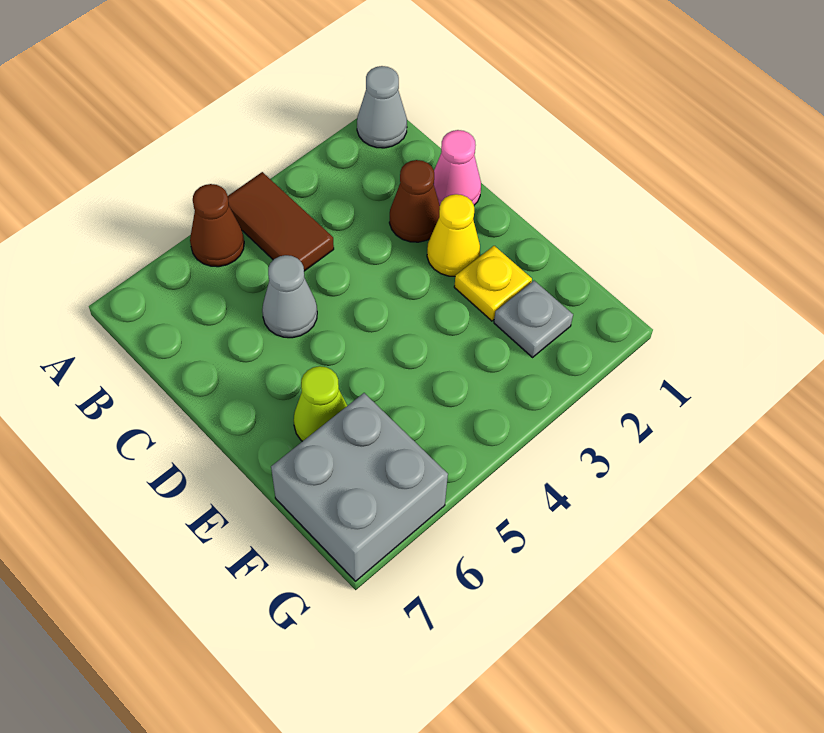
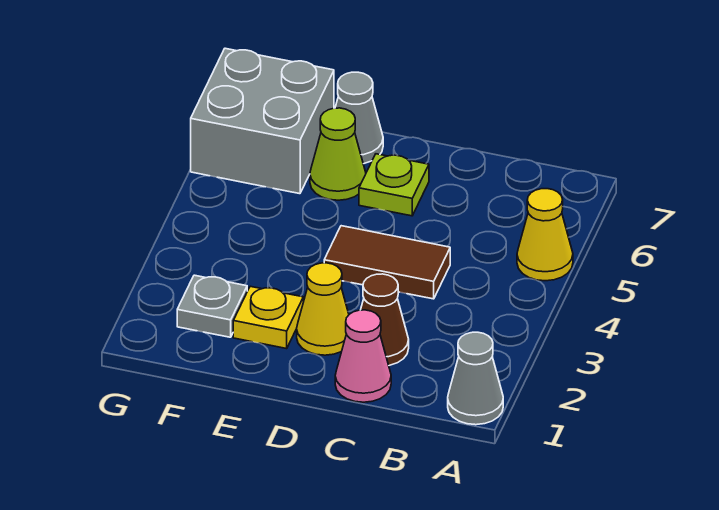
brown 1x2 tile [228,172,334,271] -> brown 1x2 tile moved to [324,226,450,299]
brown 1x1 cone [190,184,244,267] -> yellow 1x1 cone [517,189,573,281]
grey 1x1 cone [262,255,317,338] -> grey 1x1 cone moved to [335,72,383,164]
none -> lime 1x1 plate [359,154,429,216]

